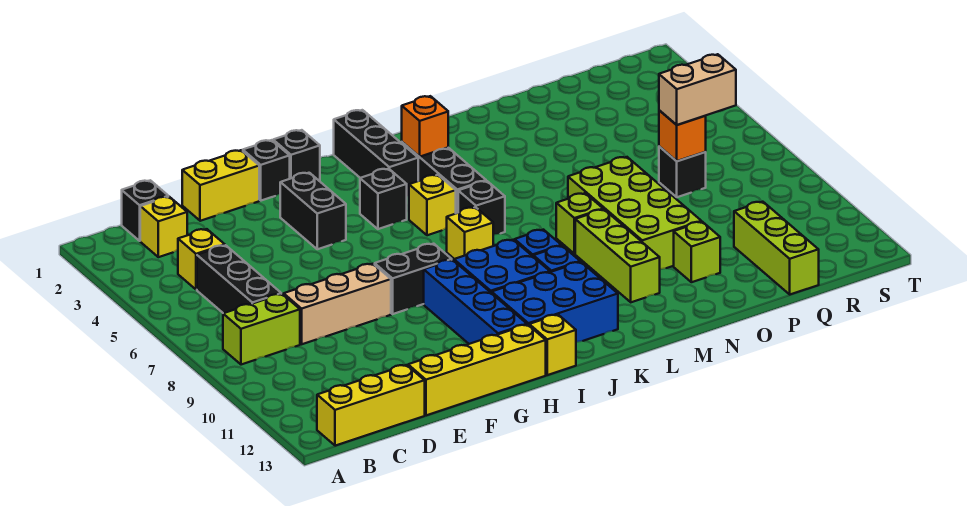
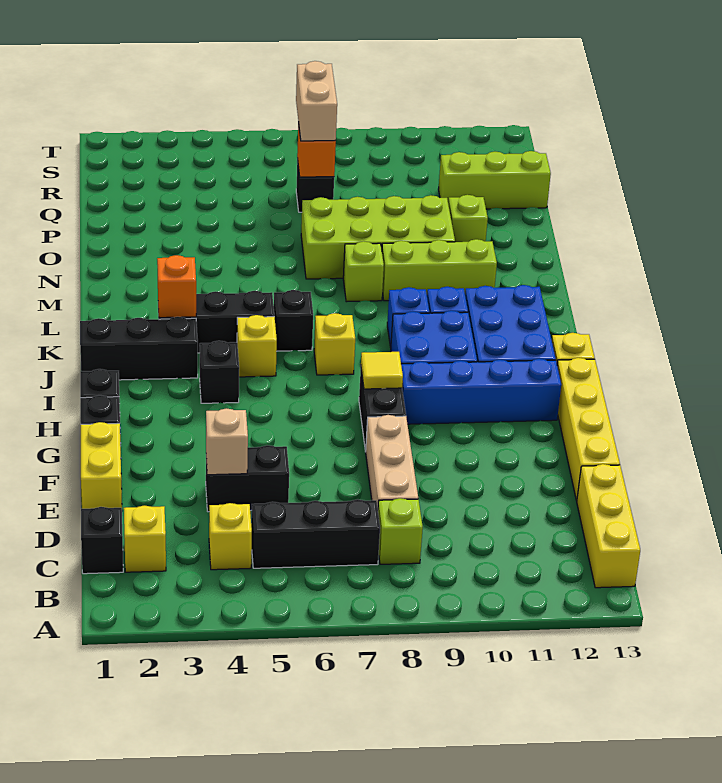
lime 1x2 brick [223,294,300,365] -> lime 1x1 brick [378,498,423,564]
none -> tan 1x1 brick [206,408,248,475]
black 1x2 brick [280,173,346,249] -> black 1x2 brick moved to [206,445,289,512]
none -> yellow 1x1 tile [361,352,403,389]

